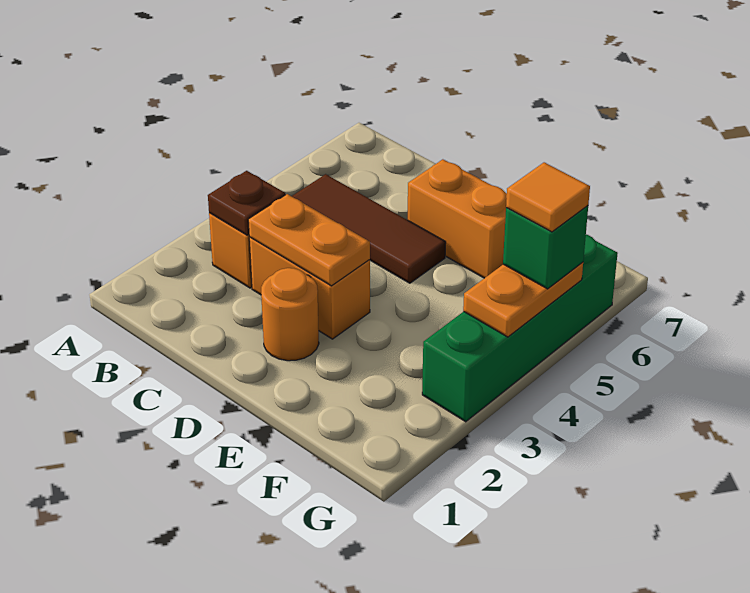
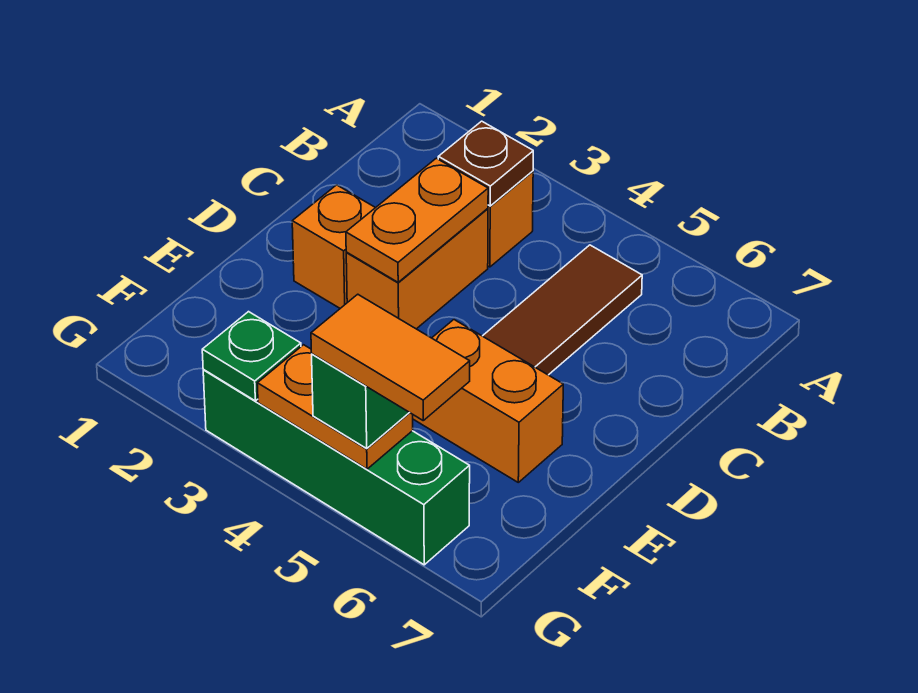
orange 1x1 round brick [261,268,319,361] -> orange 1x1 brick [292,185,375,308]
orange 1x2 brick [408,159,507,278] -> orange 1x2 brick turned to [413,320,563,482]
none -> green 1x1 plate [202,312,301,401]
orange 1x1 tile [506,162,590,232] -> orange 1x2 tile [311,294,470,420]

